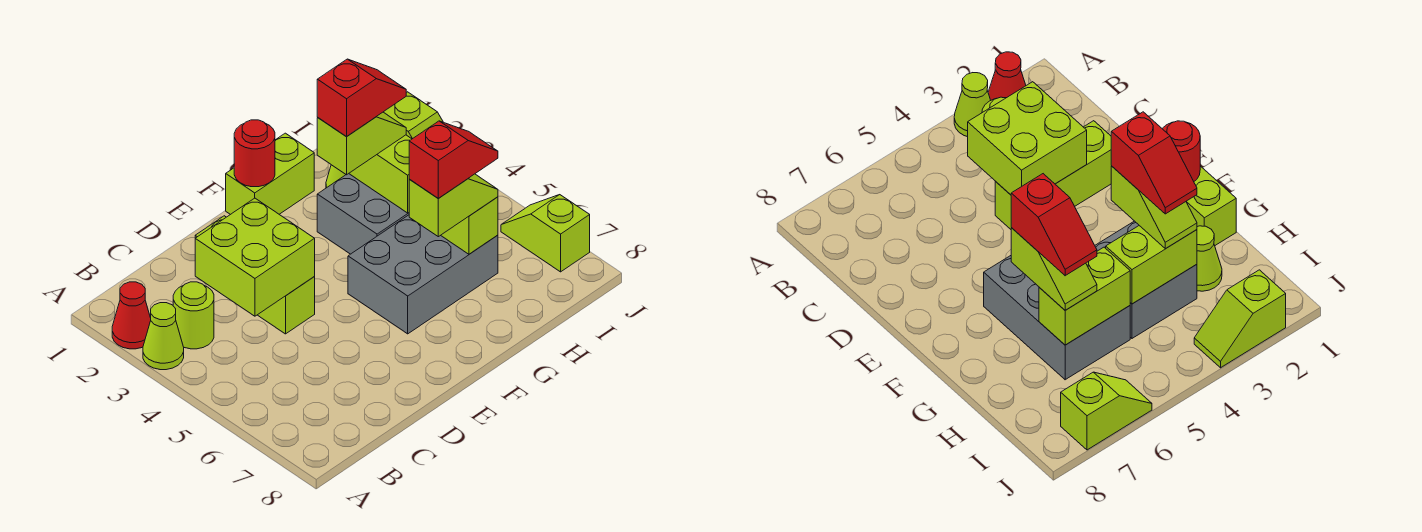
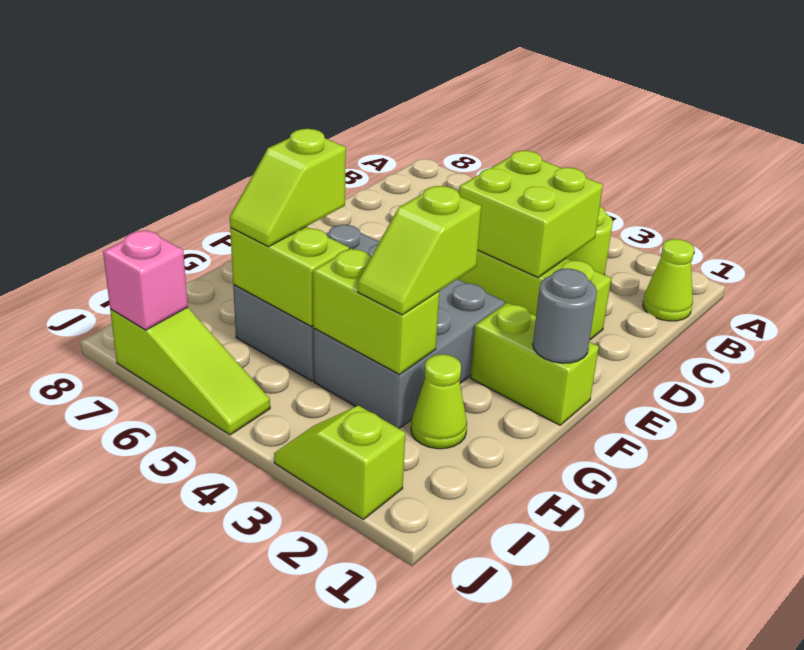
red 1x1 cone [112,282,151,349] -> none
lime 1x1 cone [143,303,184,370] -> lime 1x1 cone moved to [643,239,694,321]
lime 1x2 brick [226,133,314,215] -> lime 1x2 brick turned to [471,303,599,425]
red 1x1 round brick [234,120,275,187] -> grey 1x1 round brick [533,268,597,363]
grey 2x2 brick [317,174,409,254] -> grey 2x3 brick [314,279,505,429]
red 1x2 slope [317,59,406,137] -> none
red 1x2 slope [409,121,498,198] -> none
lime 1x2 slope [501,195,590,272] -> lime 1x3 slope [110,307,270,435]
none -> pink 1x1 brick [103,230,188,330]

